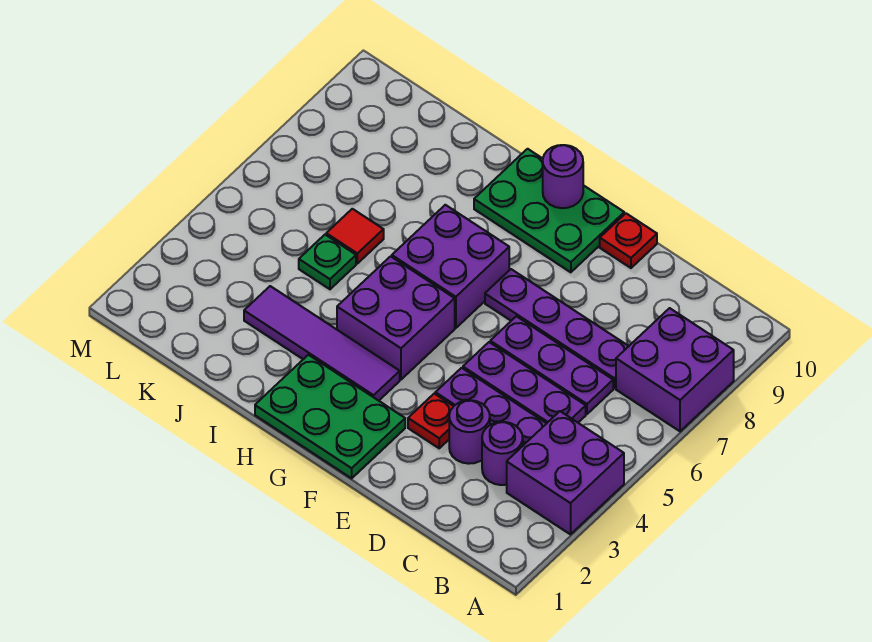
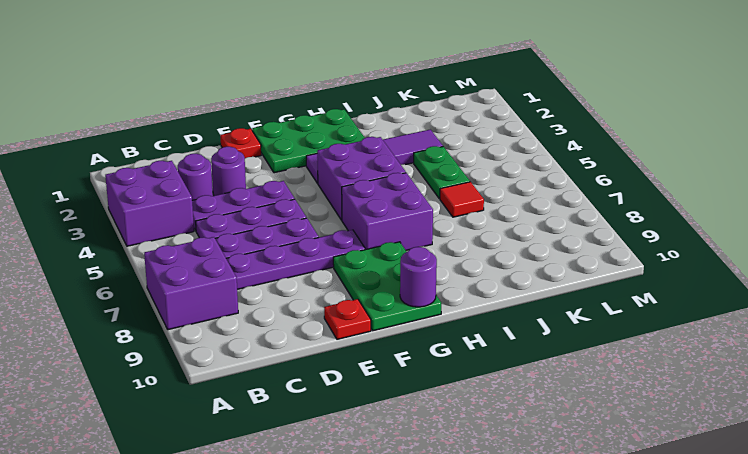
red 1x1 plate [408,394,454,448] -> red 1x1 plate moved to [220,128,261,158]
green 2x3 plate [474,149,624,272] -> green 2x3 plate turned to [333,242,441,331]
green 1x1 plate [299,235,356,289] -> green 1x2 plate [414,146,470,199]

